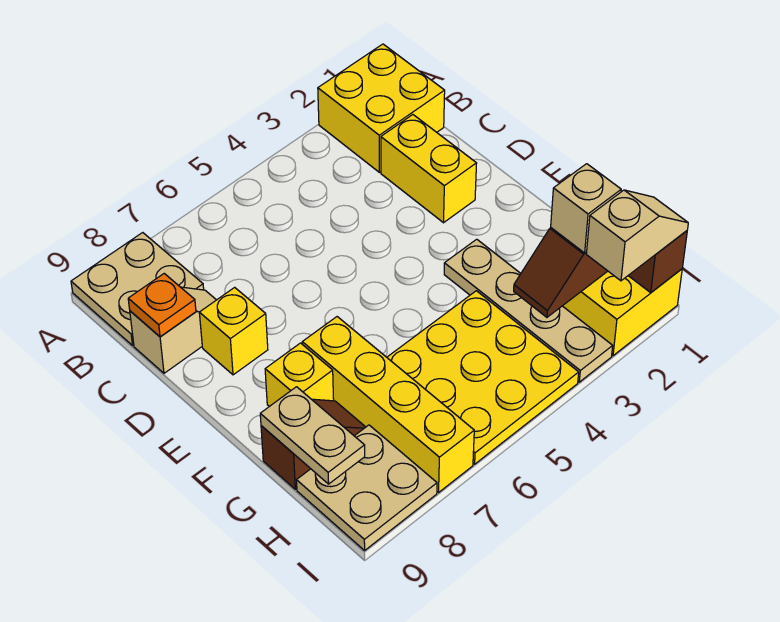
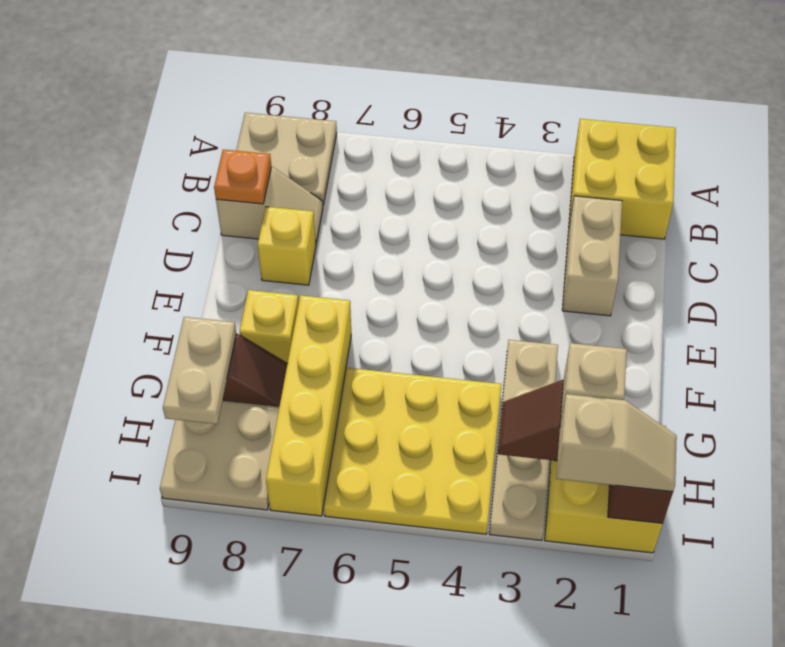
yellow 1x2 brick [381,115,477,223] -> tan 1x2 brick [562,196,622,316]

